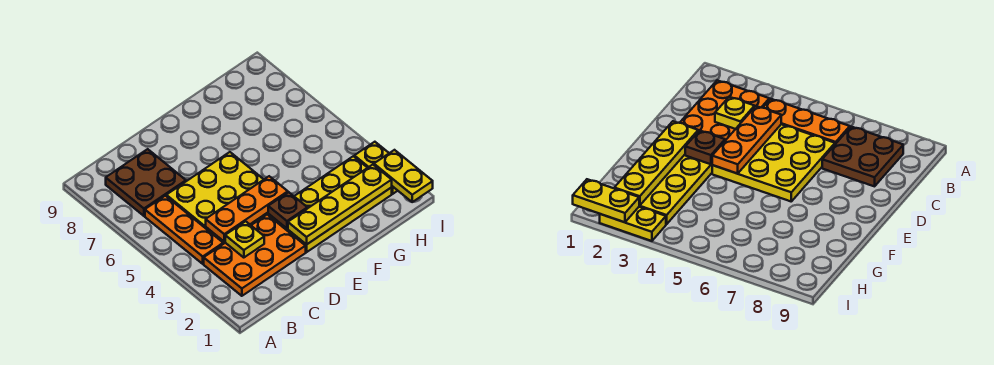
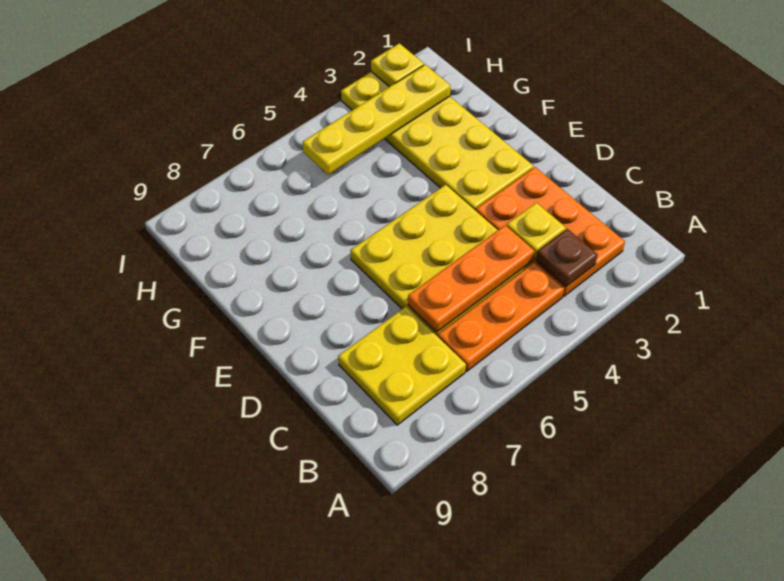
brown 2x2 plate [106,149,186,216] -> yellow 2x2 plate [338,307,466,425]
orange 1x3 plate [206,176,288,242] -> orange 1x3 plate turned to [408,225,535,332]
yellow 1x4 plate [288,165,392,245] -> yellow 1x4 plate turned to [303,65,451,175]
brown 1x1 plate [268,192,307,228] -> brown 1x1 plate moved to [536,229,598,287]
yellow 1x2 plate [374,150,433,202] -> yellow 1x1 plate [371,43,424,87]

